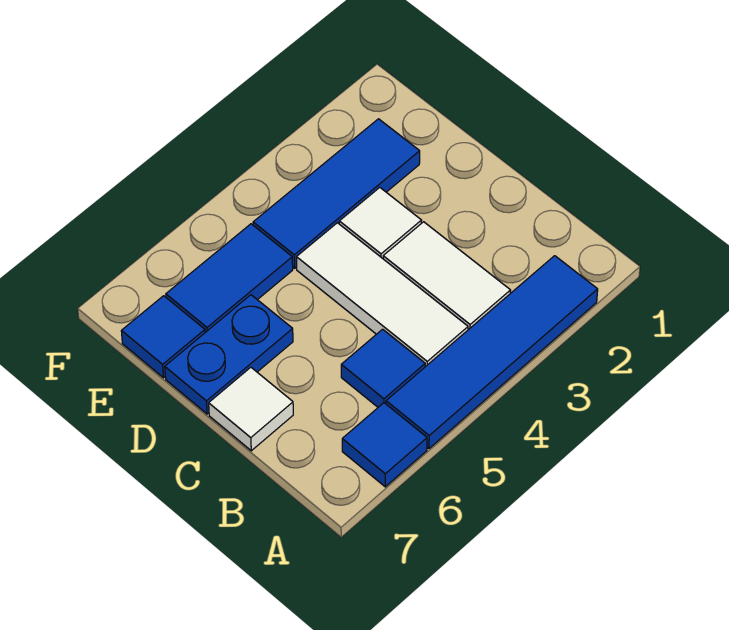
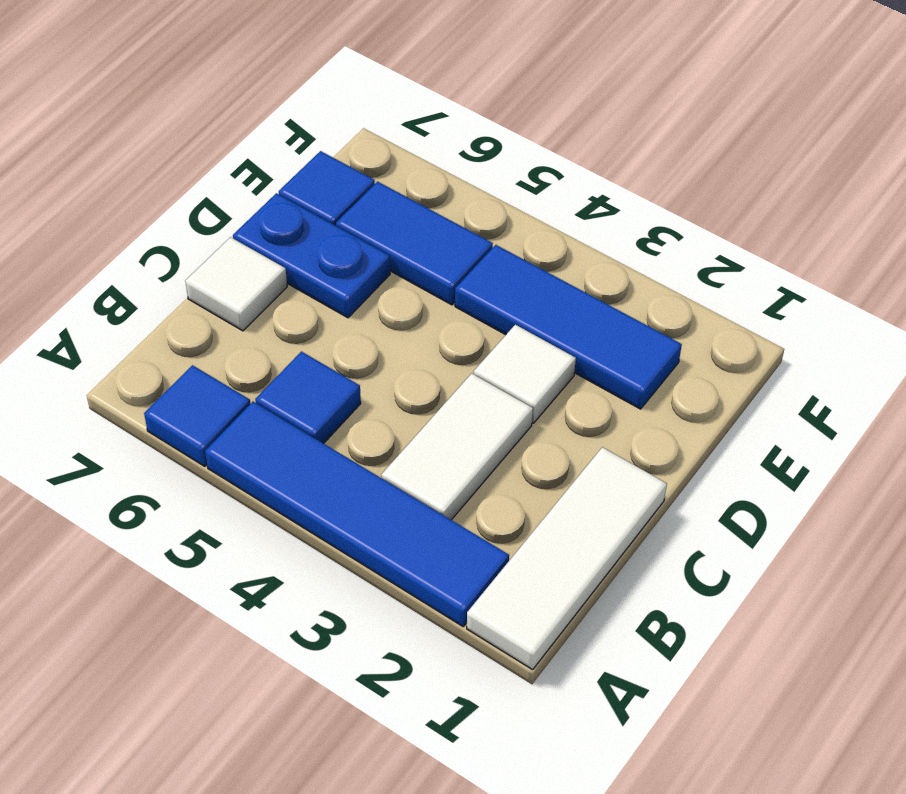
white 1x3 tile [297,223,468,367] -> white 1x3 tile moved to [467,447,667,670]

